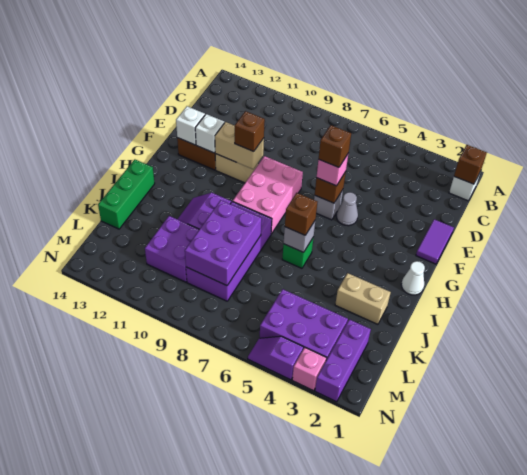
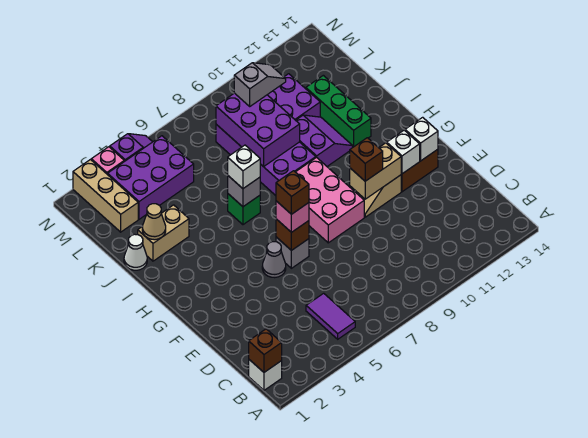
purple 1x2 tile [416,219,454,264] -> purple 1x2 tile moved to [306,293,355,339]
white 1x1 cone [401,261,425,295] -> white 1x1 cone moved to [124,234,147,270]
brown 1x1 brick [285,193,317,235] -> white 1x1 brick [228,145,260,189]
green 1x3 brick [98,160,155,229] -> green 1x3 brick moved to [306,75,371,147]
none -> tan 1x1 cone [142,204,166,240]
purple 1x3 brick [315,319,371,402] -> tan 1x3 brick [73,160,138,232]
none -> grey 1x2 slope [234,63,286,106]

